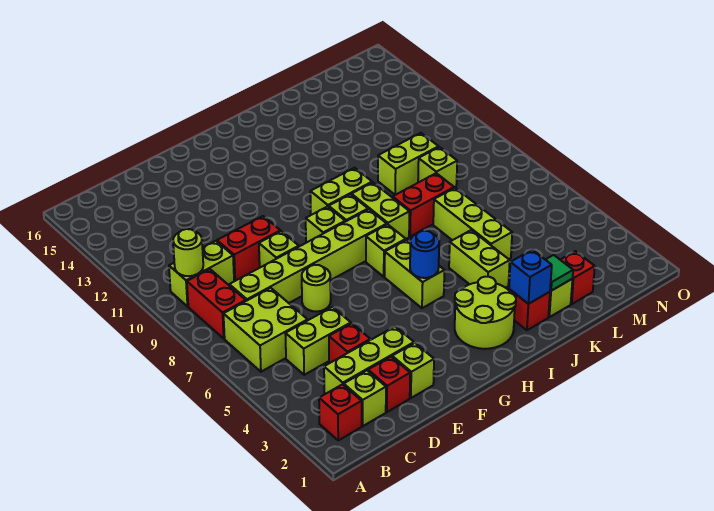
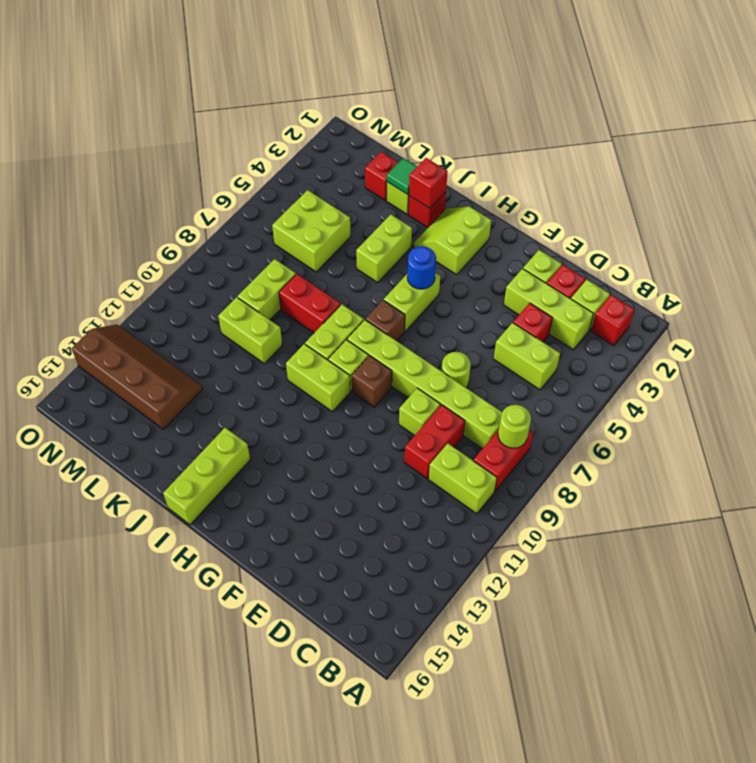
lime 2x2 brick [224,288,308,372] -> lime 2x2 brick moved to [272,190,351,272]
lime 1x1 round brick [173,229,203,276] -> lime 1x1 round brick moved to [498,405,531,448]
red 1x2 brick [217,216,280,281] -> red 1x2 brick turned to [404,405,465,479]
lime 1x1 brick [306,206,345,243] -> brown 1x1 brick [352,356,392,407]
lime 2x2 round brick [455,277,516,349] -> lime 2x2 slope [413,206,491,275]
lime 1x1 brick [366,224,406,277] -> brown 1x1 brick [366,300,405,341]
blue 1x1 brick [509,250,552,304] -> red 1x1 brick [409,158,448,208]
lime 1x3 brick [433,188,512,259] -> lime 1x3 brick moved to [163,428,250,525]
lime 1x1 brick [418,147,457,187] -> lime 1x2 brick [238,259,296,320]
none -> brown 2x4 slope [72,324,203,429]

